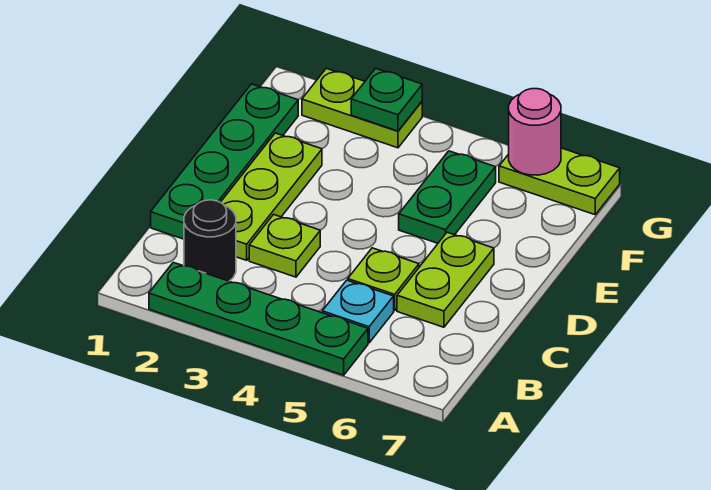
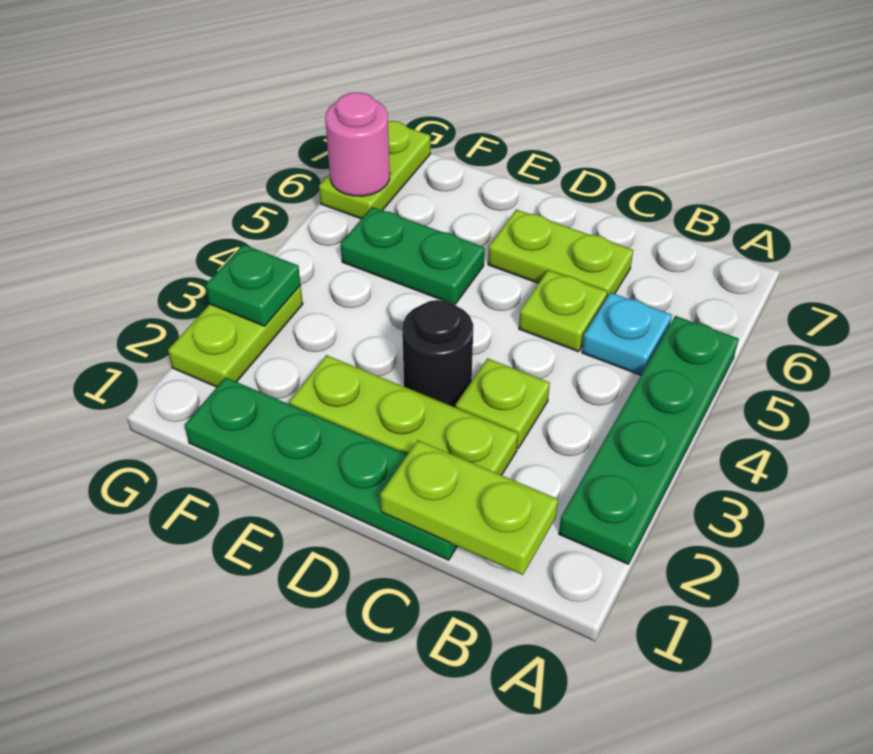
none -> lime 1x2 plate [380,440,558,575]
black 1x1 round brick [184,200,236,281] -> black 1x1 round brick moved to [402,300,473,408]

